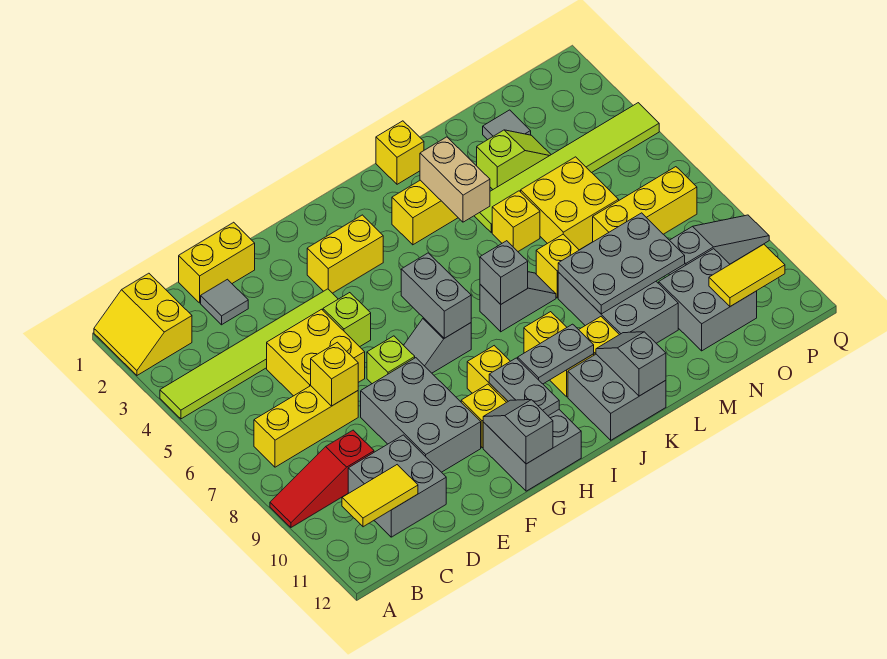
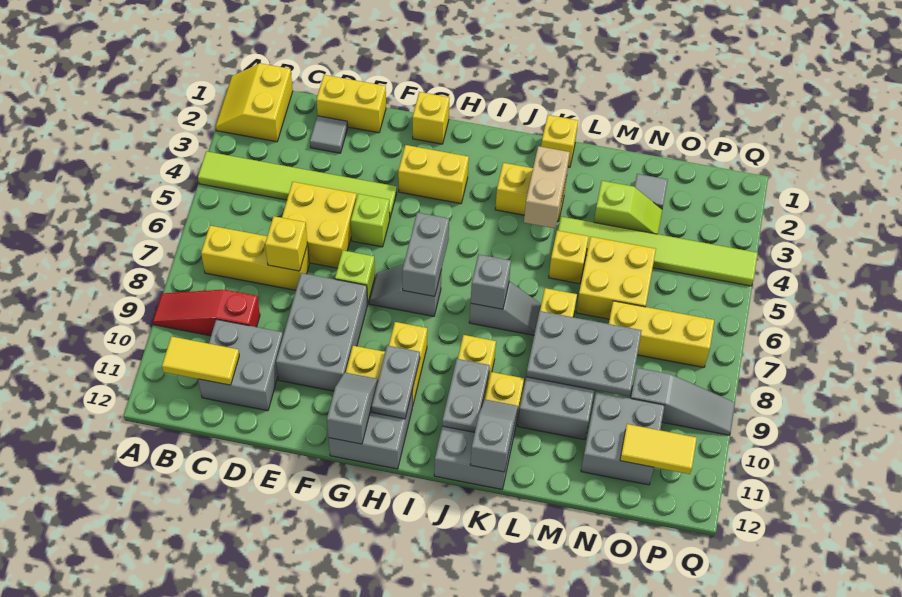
none -> yellow 1x1 brick [413,92,449,144]
grey 1x2 plate [518,324,594,384] -> grey 1x2 plate turned to [442,359,490,432]

